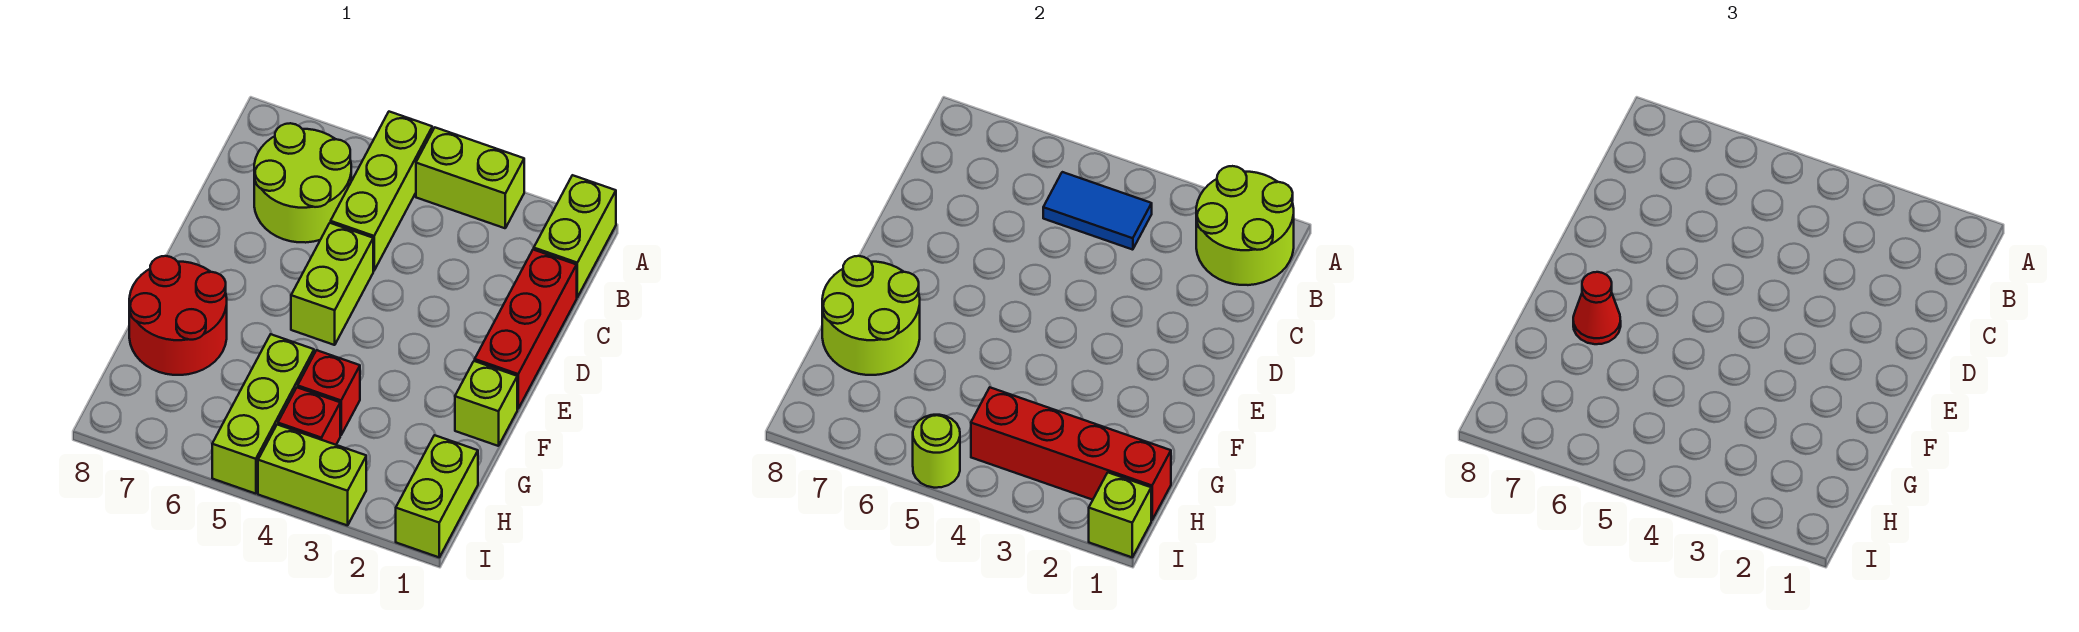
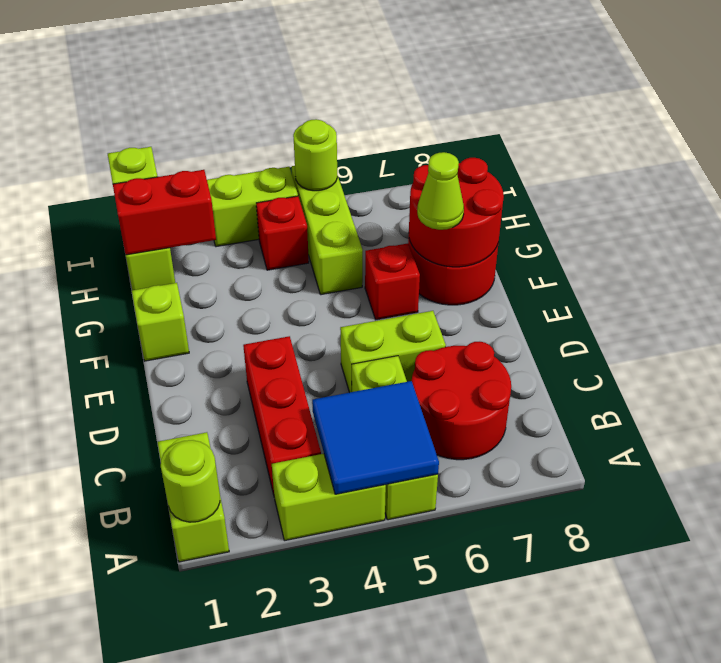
lime 2x2 round brick [1196,166,1294,285] -> lime 1x1 round brick [161,440,220,522]
blue 1x2 tile [1043,172,1152,250] -> blue 2x2 tile [312,381,439,494]
lime 2x2 round brick [254,123,351,243] -> red 2x2 round brick [412,342,511,460]
red 1x3 brick [475,249,577,409] -> red 1x3 brick moved to [243,336,321,495]
lime 1x2 brick [291,223,373,345] -> lime 1x2 brick turned to [340,311,446,393]
lime 2x2 round brick [822,256,920,375] -> red 2x2 round brick [409,158,504,267]
red 1x1 cone [1573,272,1621,344] -> lime 1x1 cone [417,152,464,230]
red 1x1 brick [298,350,360,435] -> red 1x1 brick moved to [365,243,420,320]
red 1x4 brick [971,387,1171,520] -> red 1x2 brick [113,170,216,255]

